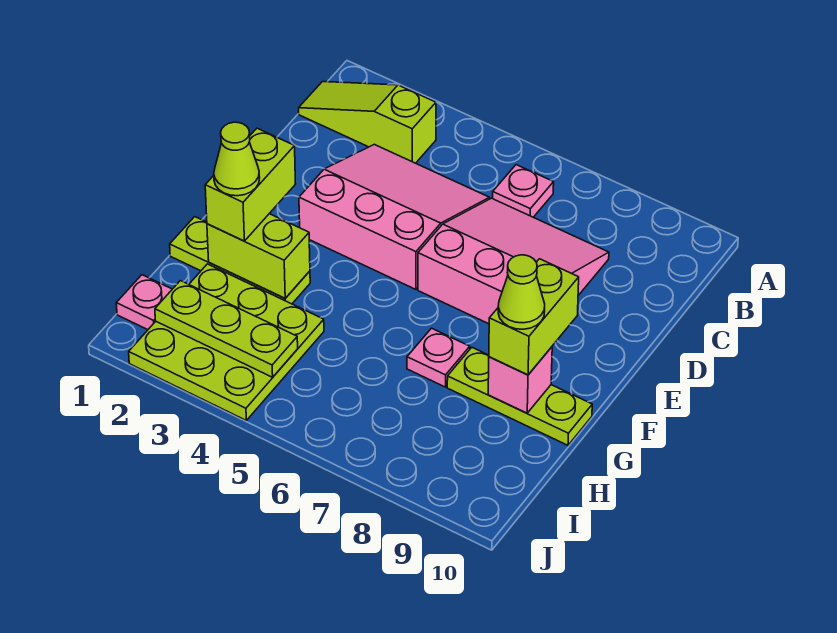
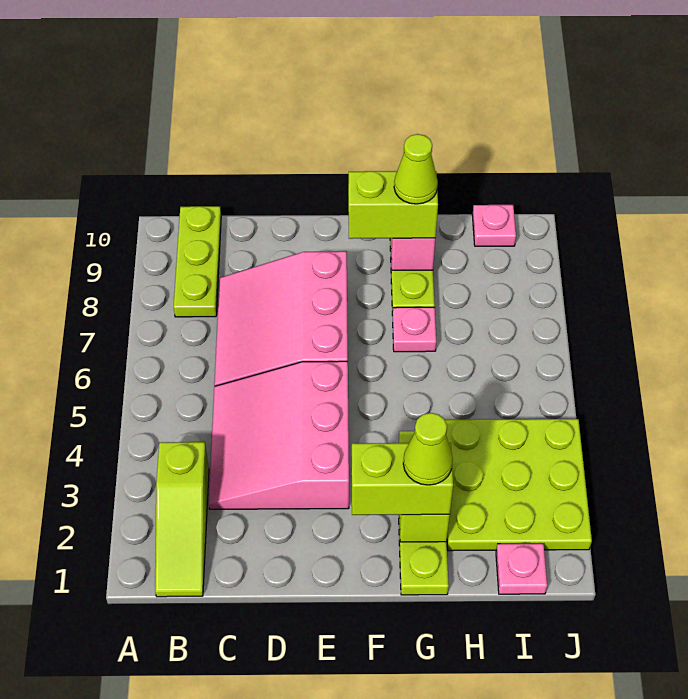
pink 1x1 plate [493,165,554,217] -> pink 1x1 plate moved to [472,205,516,246]
lime 1x3 plate [155,281,298,377] -> lime 1x3 plate moved to [174,206,221,317]

